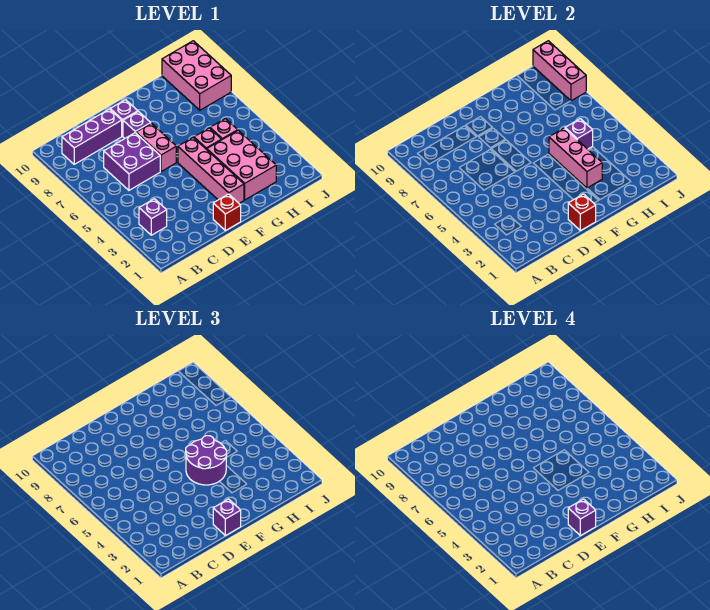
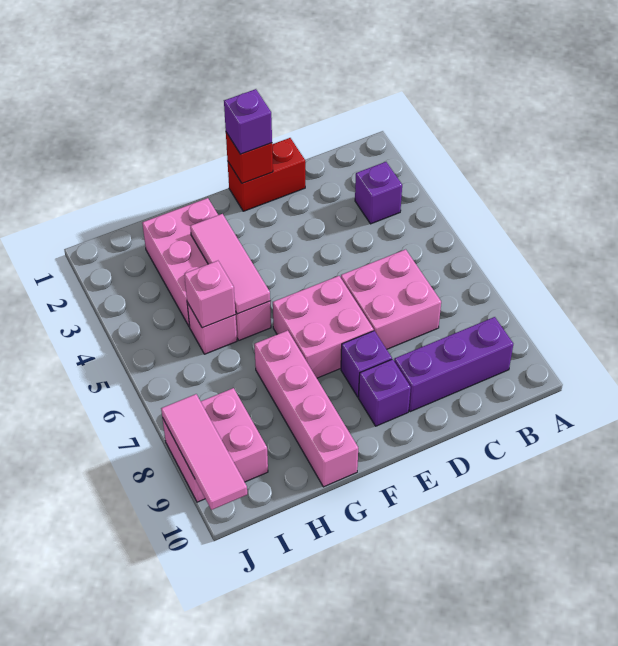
purple 2x2 brick [104,133,160,190] -> pink 2x2 brick [341,249,441,349]
red 1x1 brick [213,194,241,231] -> red 1x2 brick [228,138,305,211]
purple 1x1 brick [568,499,596,536] -> none
pink 1x2 brick [136,123,176,172] -> pink 2x2 brick [273,276,374,378]
pink 1x4 brick [178,138,244,203] -> pink 1x4 brick moved to [254,330,358,487]
purple 2x2 round brick [186,436,227,485] -> none
pink 1x3 brick [549,128,602,188] -> pink 1x3 tile [190,214,270,314]
purple 1x1 brick [565,119,593,149] -> pink 1x1 brick [184,261,236,328]
pink 2x3 brick [162,41,231,110] -> pink 2x2 brick [162,388,268,502]
pink 1x3 brick [533,41,586,101] -> pink 1x3 tile [161,394,247,510]

